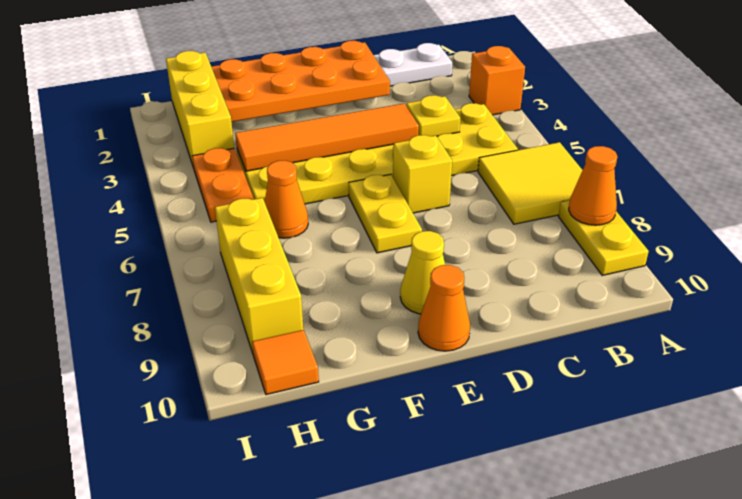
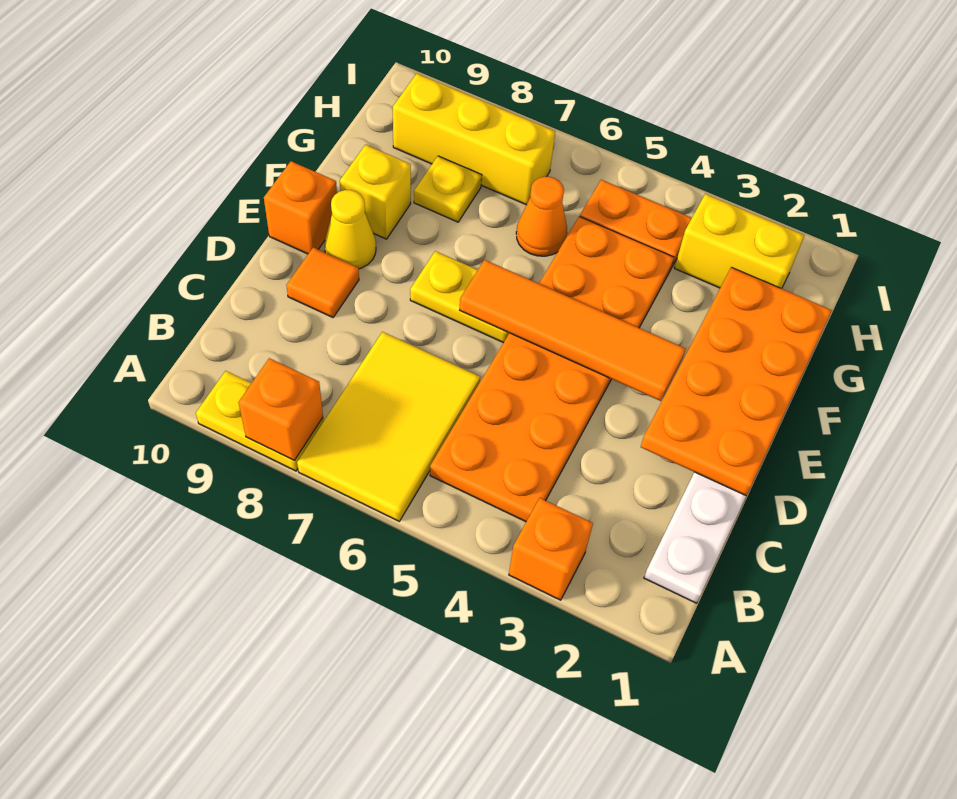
yellow 2x2 tile [478,142,583,224] -> yellow 2x3 tile [297,332,480,521]
orange 1x1 cone [569,146,618,225] -> orange 1x1 brick [239,358,323,461]
yellow 2x6 plate [237,103,518,204] -> orange 2x6 plate [430,217,674,522]
yellow 1x1 plate [406,95,460,136] -> yellow 1x1 plate moved to [414,156,482,222]
orange 1x4 tile [235,103,419,171] -> orange 1x4 tile turned to [460,260,686,401]
yellow 1x1 brick [393,135,452,213] -> yellow 1x1 brick moved to [340,145,411,239]
orange 1x1 cone [418,265,470,351] -> orange 1x1 brick [264,161,337,254]
yellow 1x3 brick [166,51,234,168] -> yellow 1x2 brick [675,194,804,289]
orange 1x1 tile [252,330,319,395] -> orange 1x1 tile moved to [286,247,359,317]

